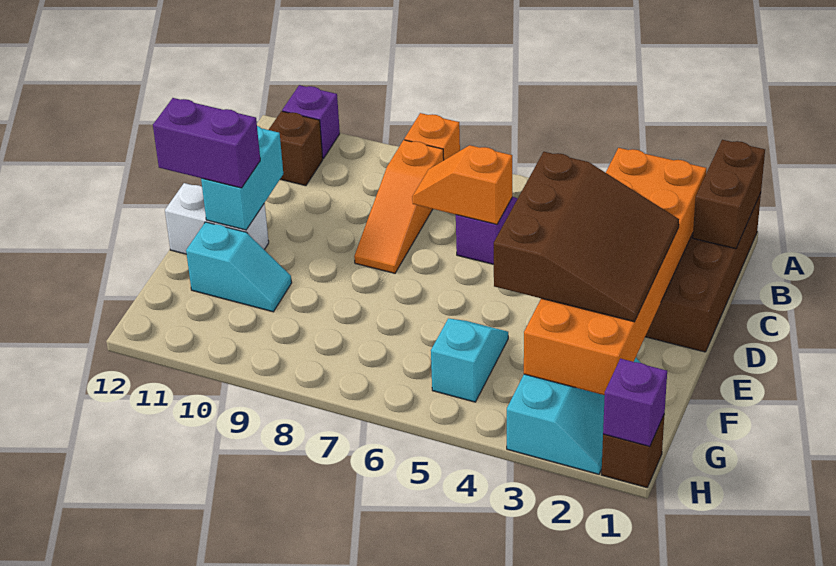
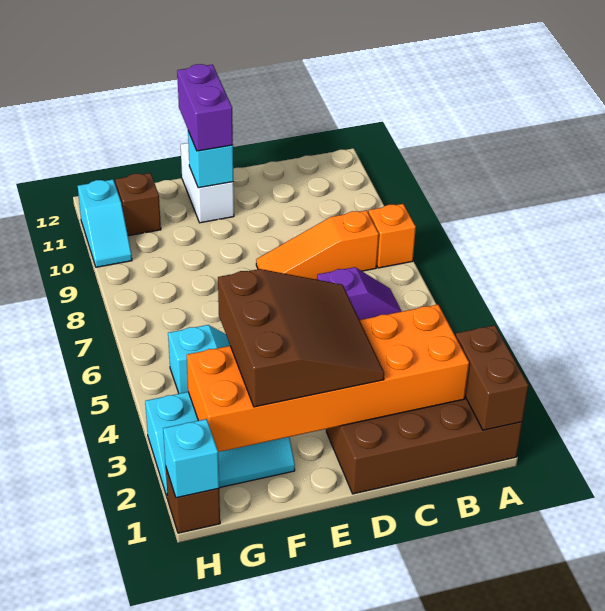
brown 1x2 brick [693,140,765,249] -> brown 1x2 brick turned to [455,325,529,430]
purple 1x1 brick [282,85,340,158] -> none
brown 1x1 brick [269,111,323,186] -> brown 1x1 brick moved to [115,173,161,236]
orange 1x2 slope [412,145,512,224] -> none
brown 3x3 slope [494,152,679,322] -> brown 3x3 slope turned to [218,269,384,407]
cyan 1x2 brick [201,126,283,230] -> cyan 1x1 brick [188,131,233,188]
cyan 1x2 slope [186,222,292,312] -> cyan 1x2 slope moved to [78,179,132,267]
purple 1x1 brick [603,359,667,447] -> cyan 1x1 brick [163,419,219,498]

